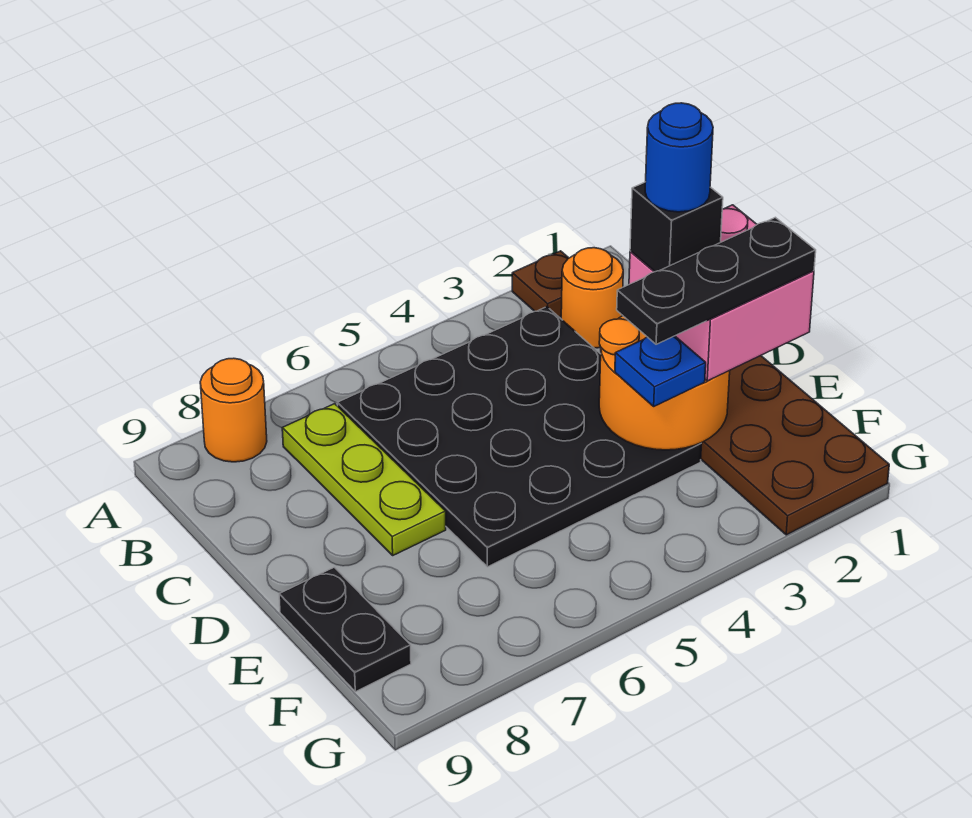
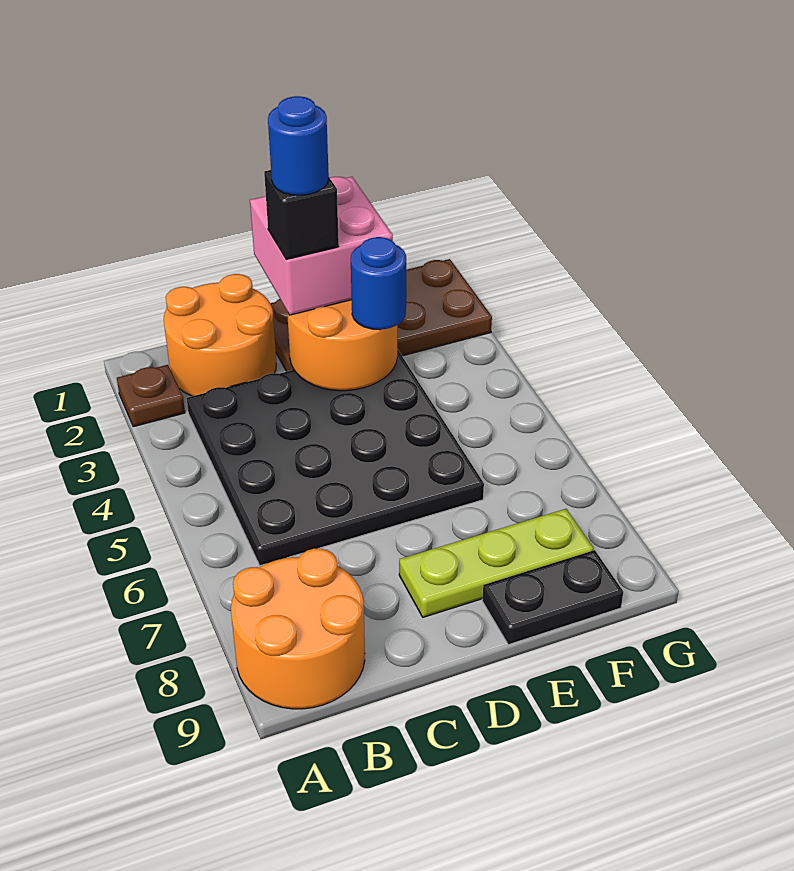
orange 1x1 round brick [200,358,267,462] -> orange 2x2 round brick [231,548,365,709]
orange 1x1 round brick [561,248,623,348] -> orange 2x2 round brick [164,274,276,396]
lime 1x3 plate [282,404,446,555] -> lime 1x3 plate moved to [399,509,593,617]
black 1x3 plate [617,217,816,344] -> none
blue 1x1 plate [615,336,706,406] -> blue 1x1 round brick [351,237,406,330]

